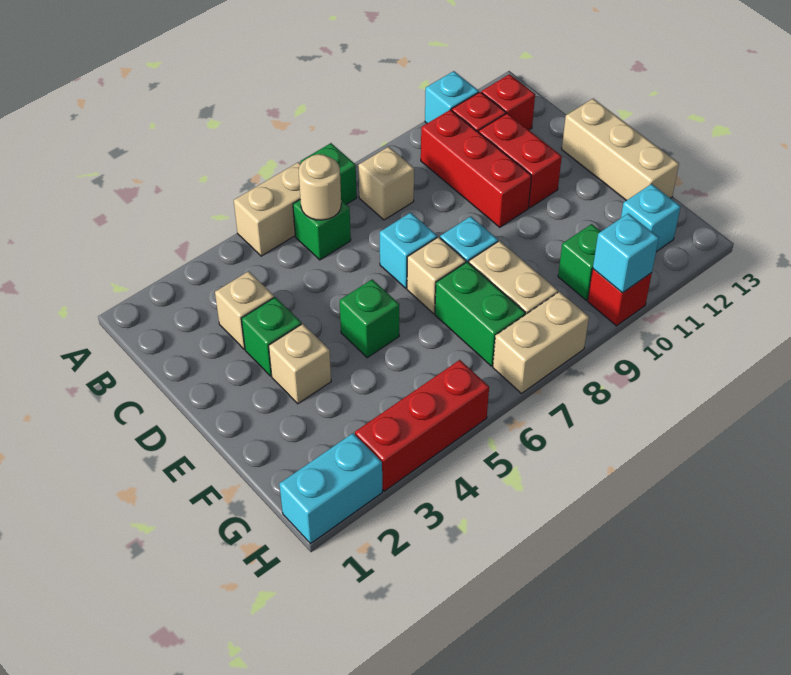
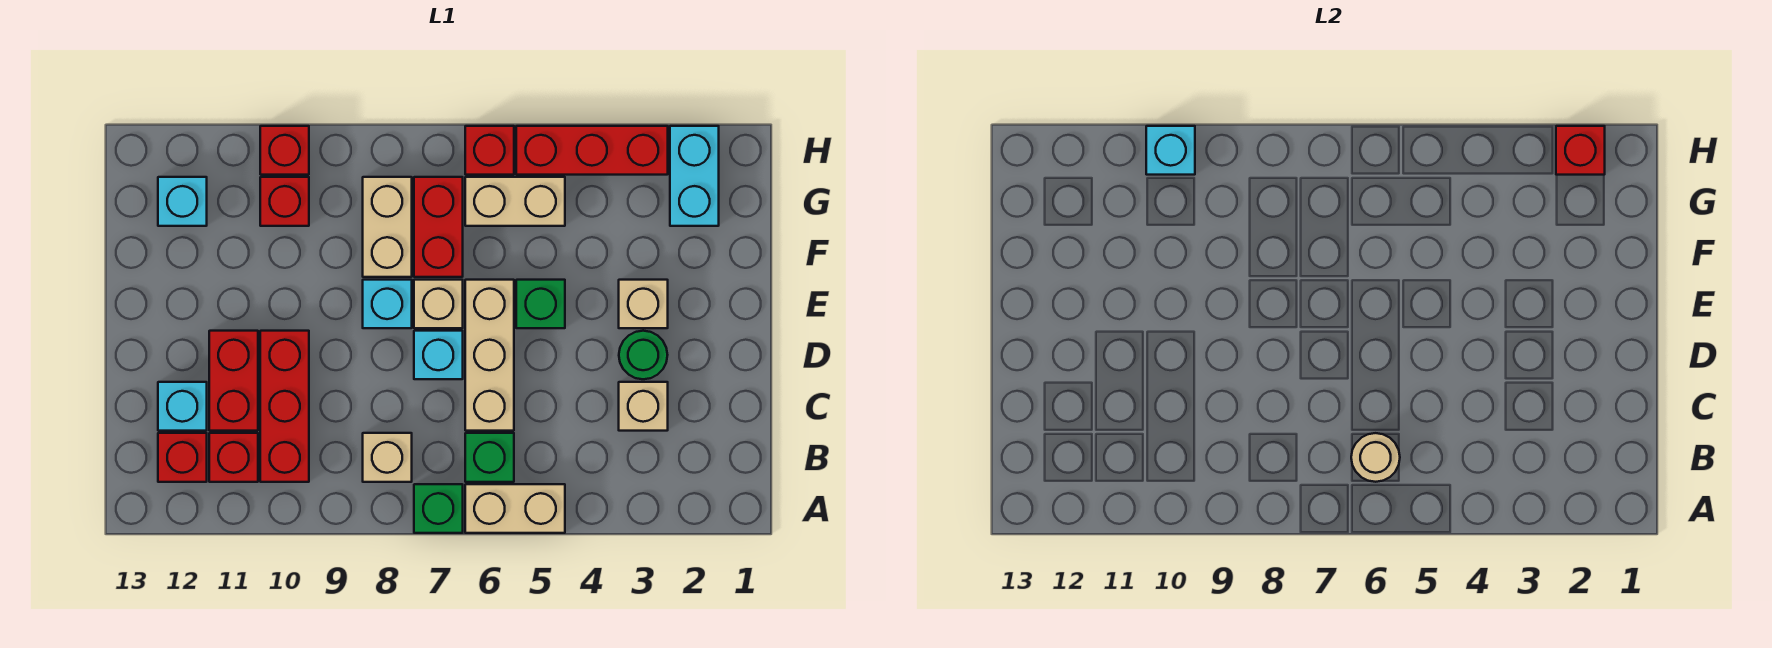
cyan 1x1 brick [425,71,479,123] -> cyan 1x1 brick moved to [158,382,207,431]
green 1x1 brick [241,297,301,376] -> green 1x1 round brick [619,331,667,379]
tan 1x3 brick [562,99,679,201] -> tan 1x3 brick moved to [465,280,514,431]
green 1x2 brick [435,262,525,366] -> red 1x2 brick [414,177,463,277]
green 1x1 brick [558,224,601,300] -> red 1x1 brick [260,177,309,226]
cyan 1x2 brick [279,433,382,544] -> cyan 1x2 brick turned to [670,126,719,226]
none -> red 1x1 brick [1556,126,1605,175]
none -> red 1x1 brick [465,126,514,175]
tan 1x2 brick [493,292,589,393] -> tan 1x2 brick moved to [465,177,565,226]

